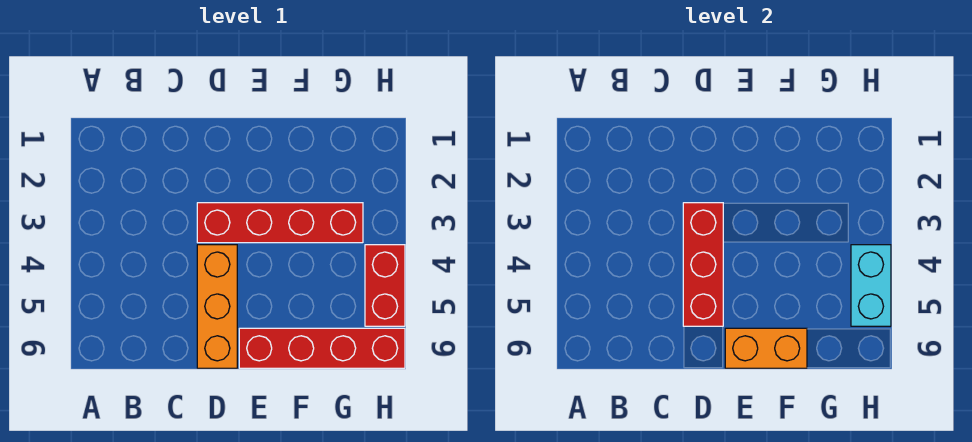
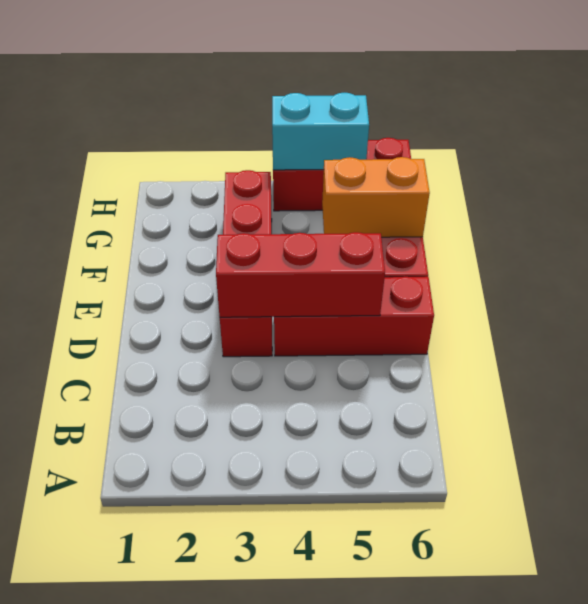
orange 1x3 brick [197,245,237,368] -> red 1x3 brick [274,277,434,356]
orange 1x2 brick [725,328,807,368] -> orange 1x2 brick turned to [322,157,430,237]

